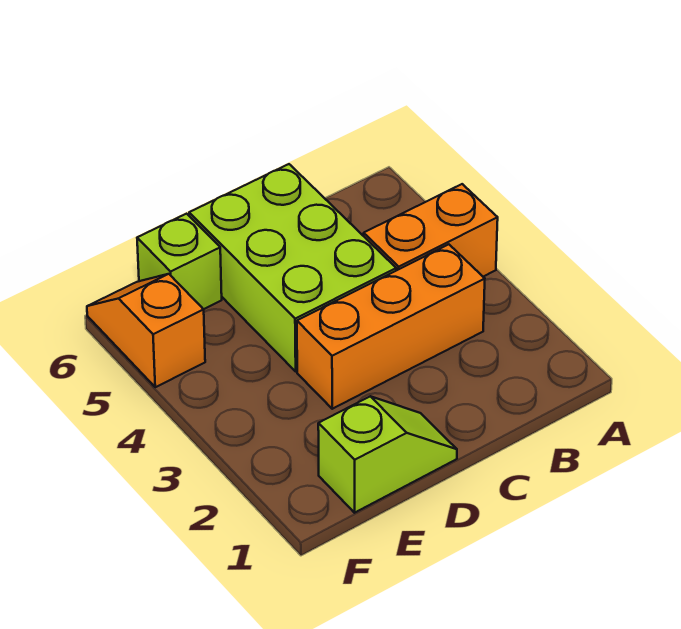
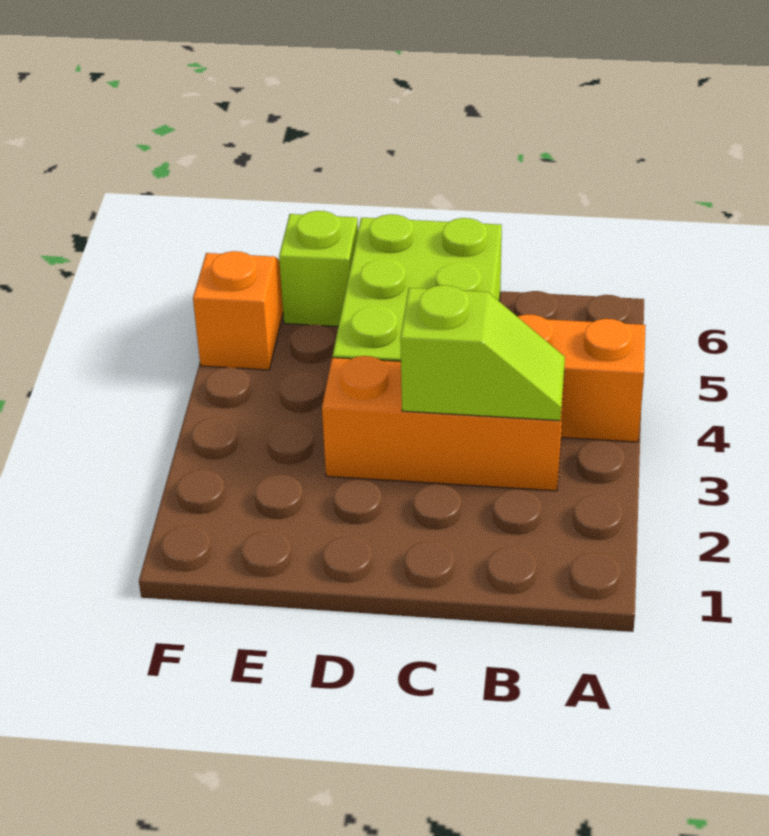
lime 1x2 slope [318,396,457,513] -> lime 1x2 slope moved to [400,285,565,421]

